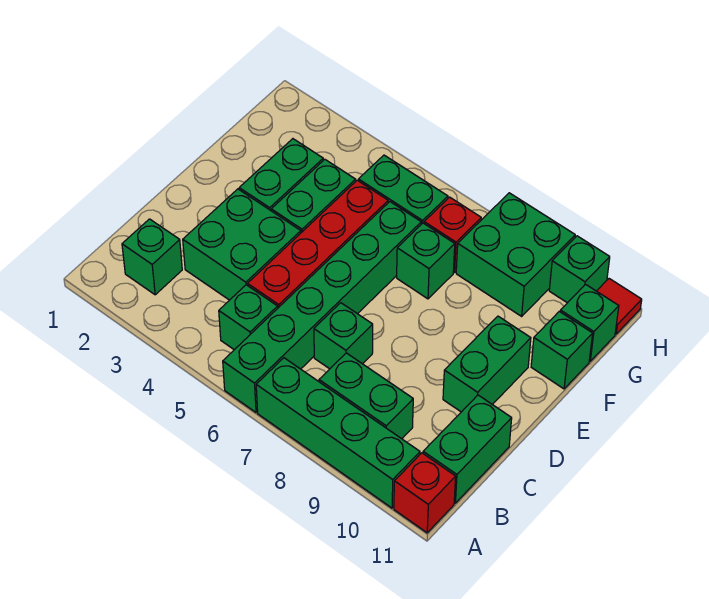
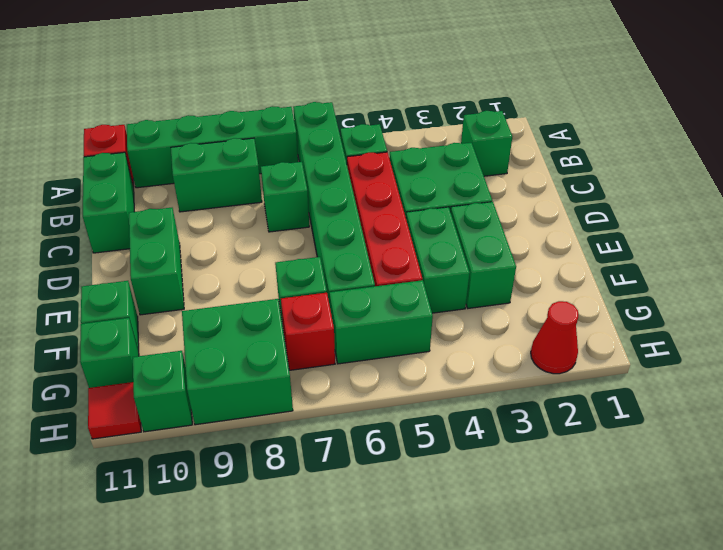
none -> red 1x1 cone [531,301,578,374]

